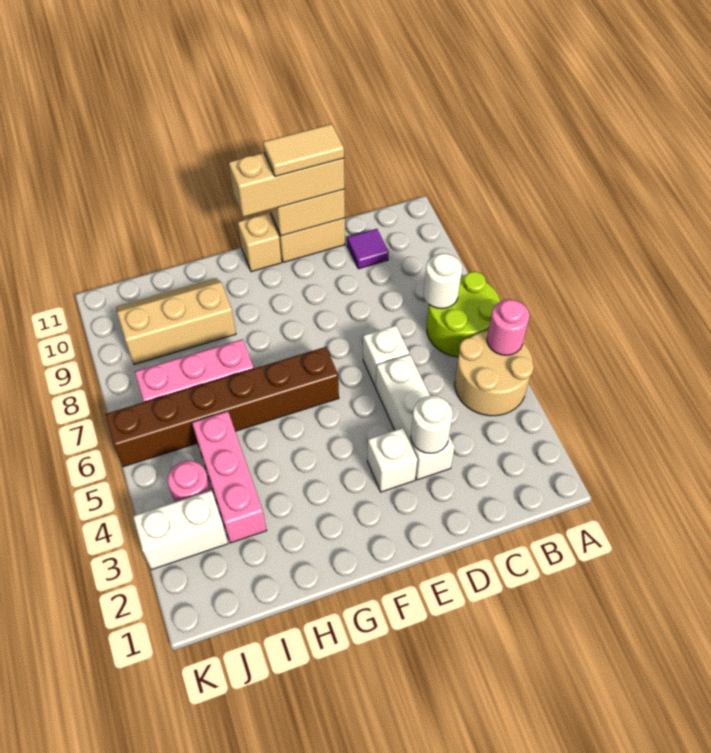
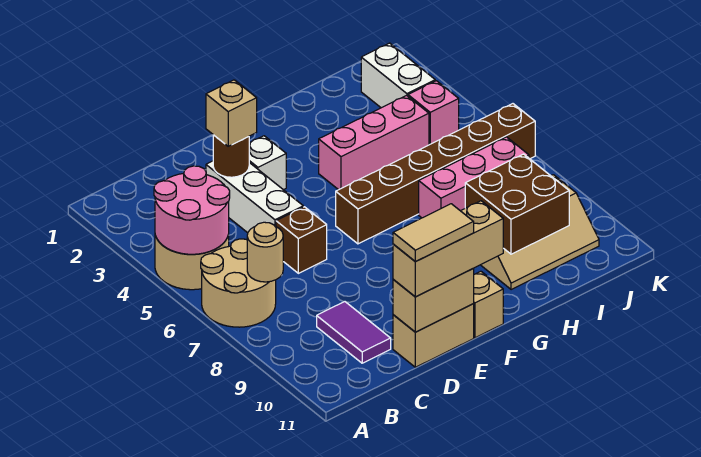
pink 1x1 round brick [487,299,529,355] -> pink 2x2 round brick [154,166,230,254]
lime 2x2 round brick [427,272,500,357] -> tan 2x2 round brick [201,239,276,327]
white 1x1 round brick [424,253,462,309] -> tan 1x1 round brick [247,222,283,282]
purple 1x1 tile [347,229,389,269] -> purple 1x2 tile [317,302,391,363]
white 1x1 round brick [411,396,453,453] -> brown 1x1 round brick [213,135,249,177]
none -> tan 1x1 brick [206,80,257,146]
white 1x1 brick [363,325,409,387] -> brown 1x1 brick [276,207,327,273]
none -> brown 2x2 brick [465,154,569,254]
pink 1x3 brick [192,411,267,543] -> pink 1x3 brick turned to [319,96,429,190]
white 1x2 brick [133,490,228,570] -> white 1x2 brick turned to [361,43,435,108]
pink 1x1 round brick [168,461,211,502] -> pink 1x1 brick [408,81,459,145]

